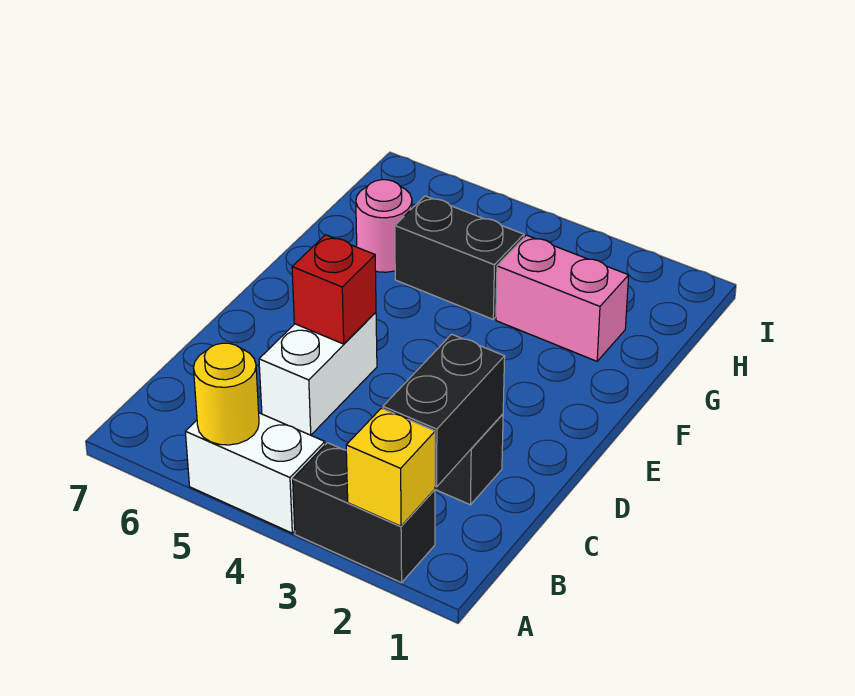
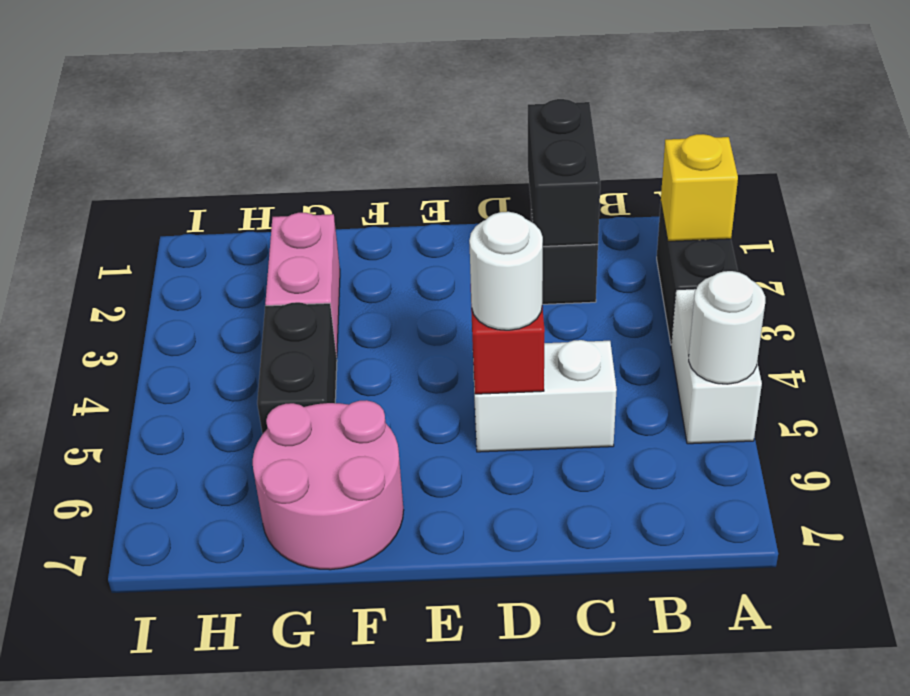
yellow 1x1 round brick [194,343,259,445] -> white 1x1 round brick [689,271,765,384]
black 1x2 brick [383,334,505,487] -> black 1x2 brick turned to [528,99,600,246]
none -> white 1x1 round brick [469,212,543,330]
pink 1x1 round brick [356,180,412,272] -> pink 2x2 round brick [253,400,404,570]

